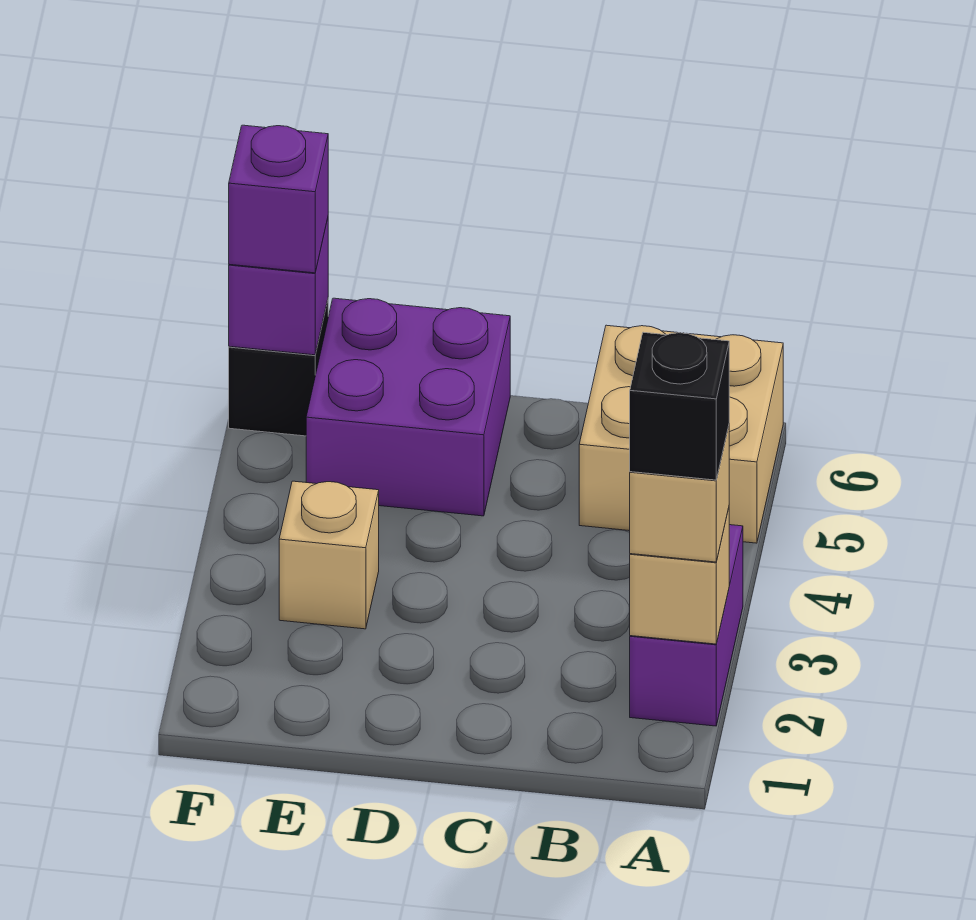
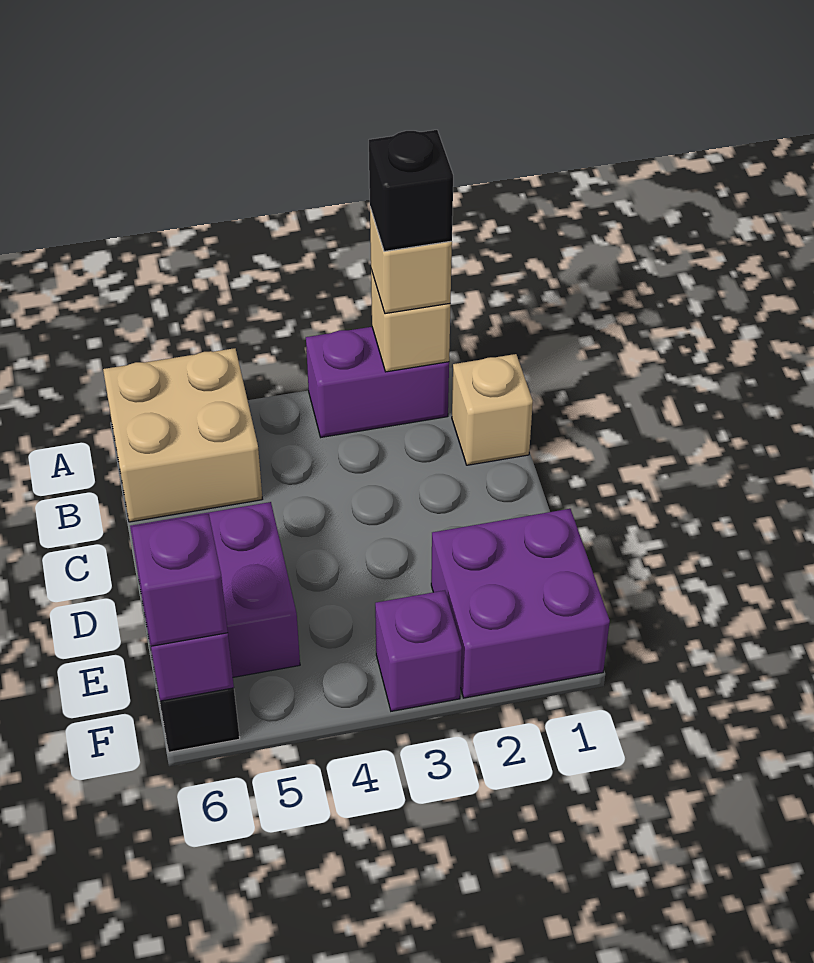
none -> purple 2x2 brick [431,509,610,698]
tan 1x1 brick [279,481,379,629] -> tan 1x1 brick moved to [452,354,533,465]
none -> purple 1x1 brick [375,590,462,711]

